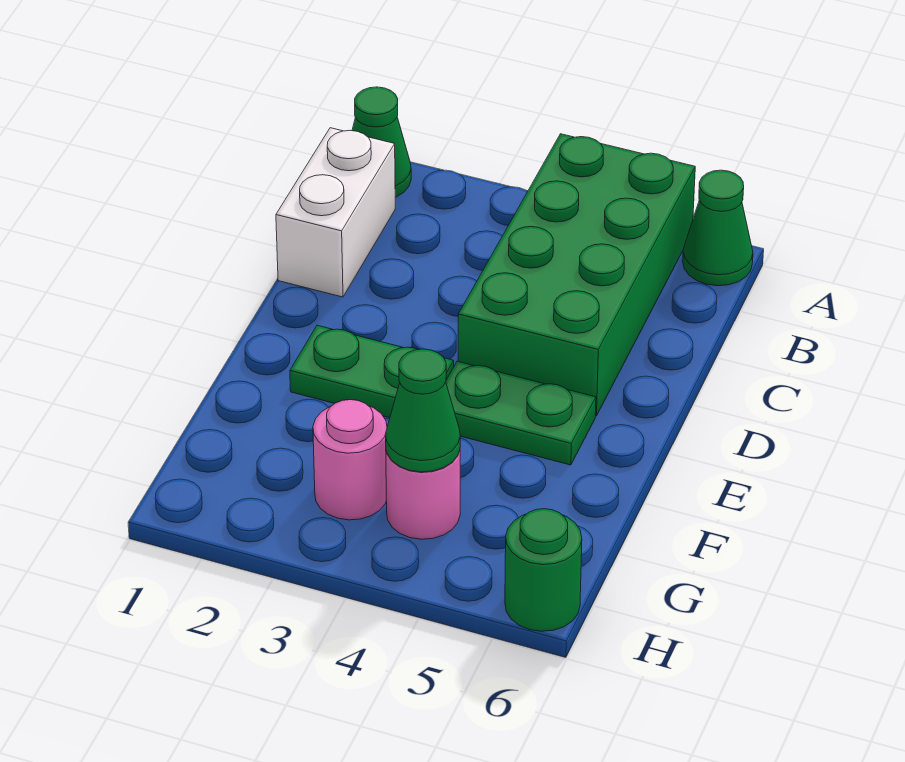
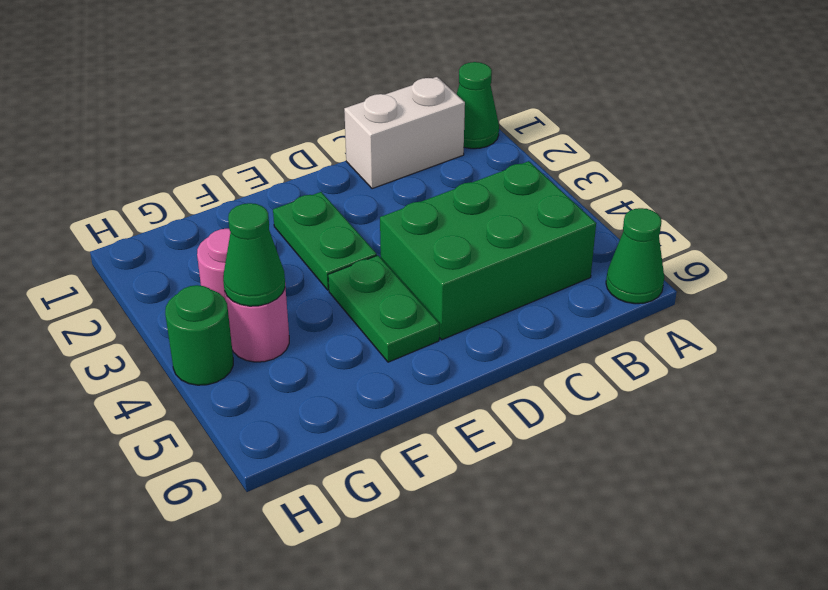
green 2x4 brick [458,134,695,416] -> green 2x3 brick [380,161,596,340]
green 1x1 round brick [505,509,582,631] -> green 1x1 round brick moved to [165,285,233,385]

